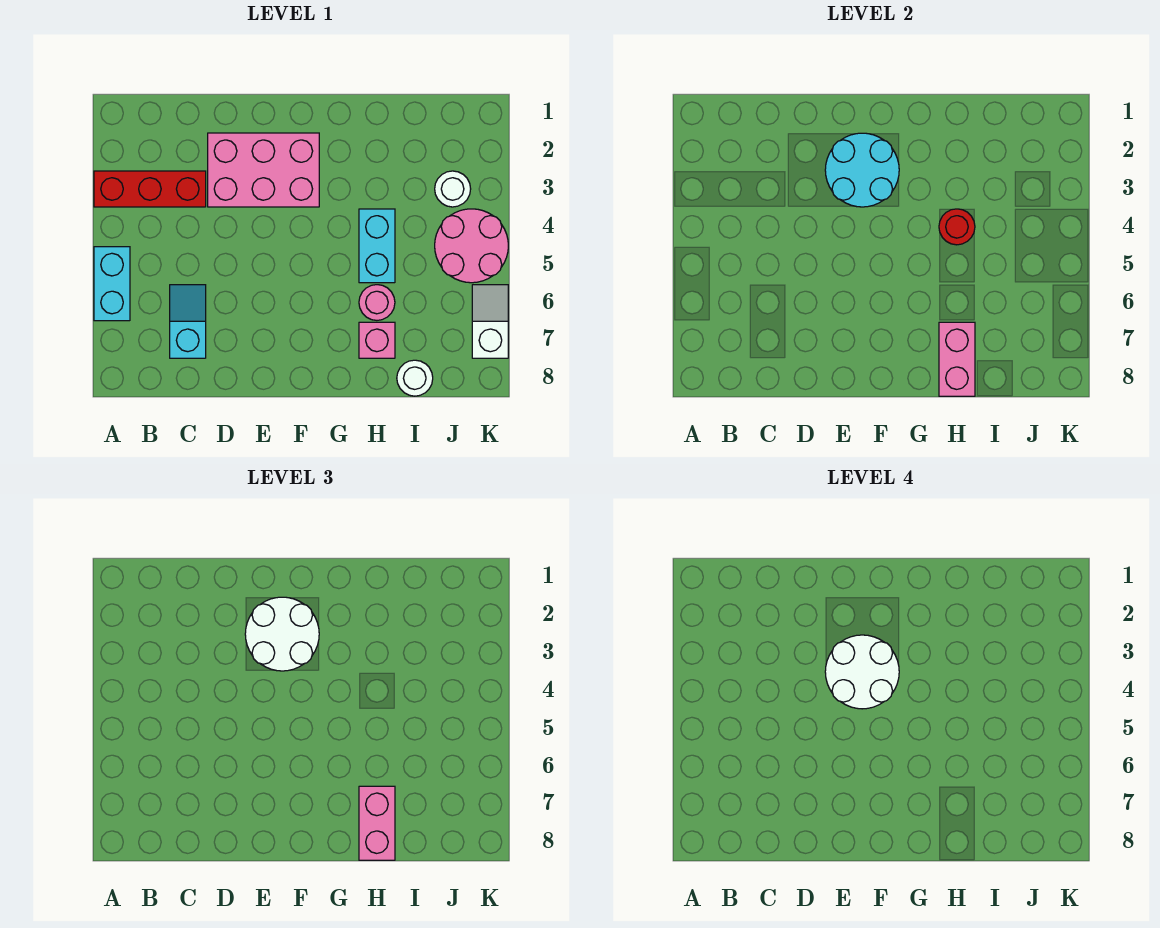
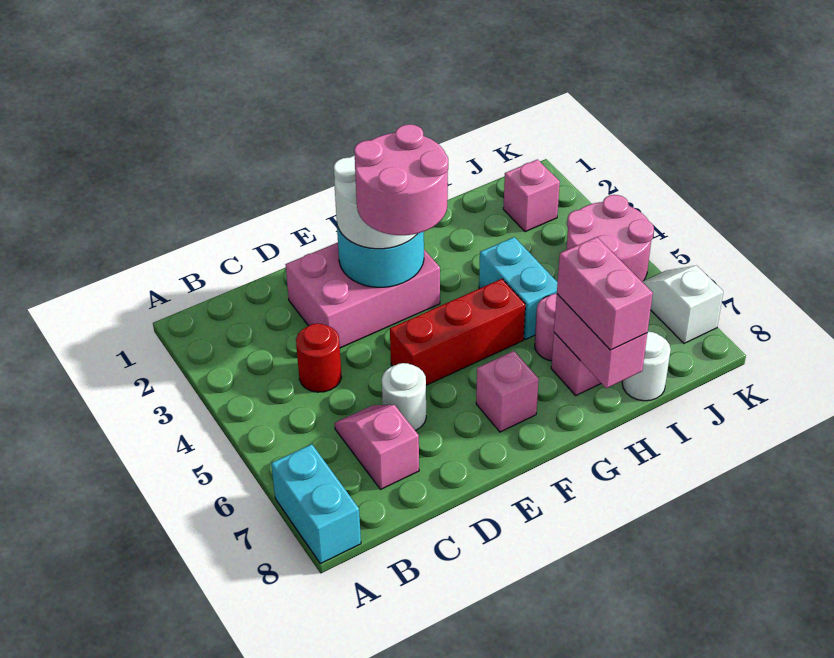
red 1x3 brick [94,171,206,207] -> red 1x3 brick moved to [390,279,525,385]
cyan 1x2 brick [94,247,130,321] -> cyan 1x2 brick moved to [271,444,361,564]
cyan 1x2 slope [170,285,206,358] -> pink 1x2 slope [335,405,419,489]
white 2x2 round brick [825,635,899,709] -> pink 2x2 round brick [354,124,448,235]
none -> pink 1x1 brick [476,351,539,432]
red 1x1 round brick [939,209,975,245] -> red 1x1 round brick moved to [296,323,342,392]
none -> pink 1x1 brick [503,160,560,232]
white 1x1 round brick [435,171,471,207] -> white 1x1 round brick moved to [382,363,426,431]

